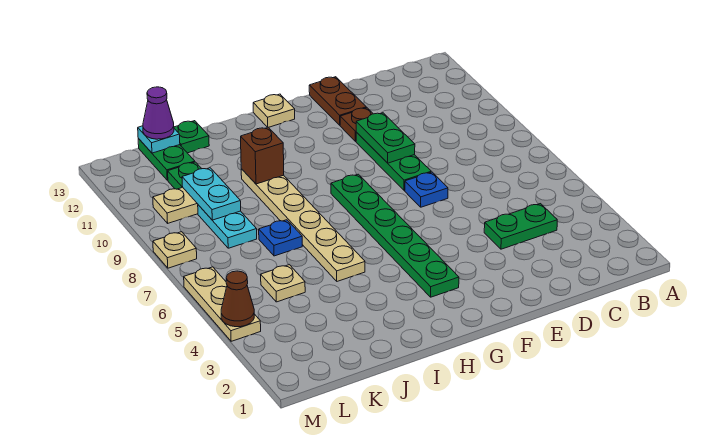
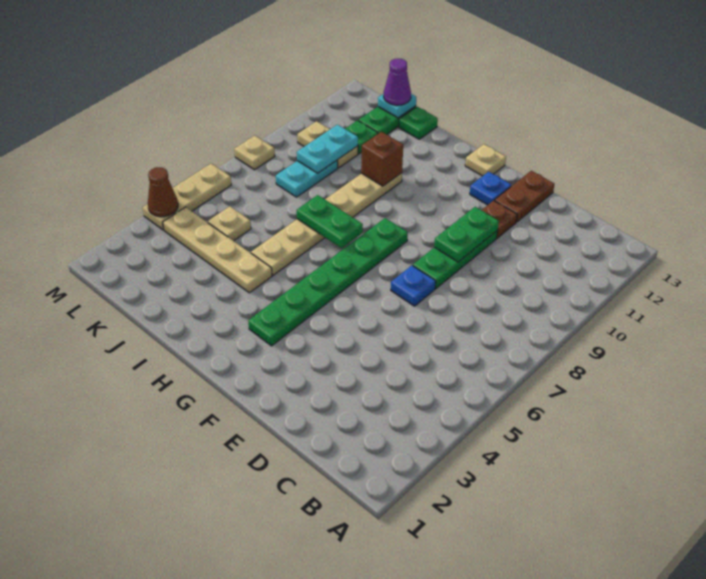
green 1x2 plate [484,204,557,249] -> green 1x2 plate moved to [297,195,363,248]
none -> tan 1x4 plate [163,207,272,293]
blue 1x1 plate [259,220,302,256] -> blue 1x1 plate moved to [470,172,511,205]

